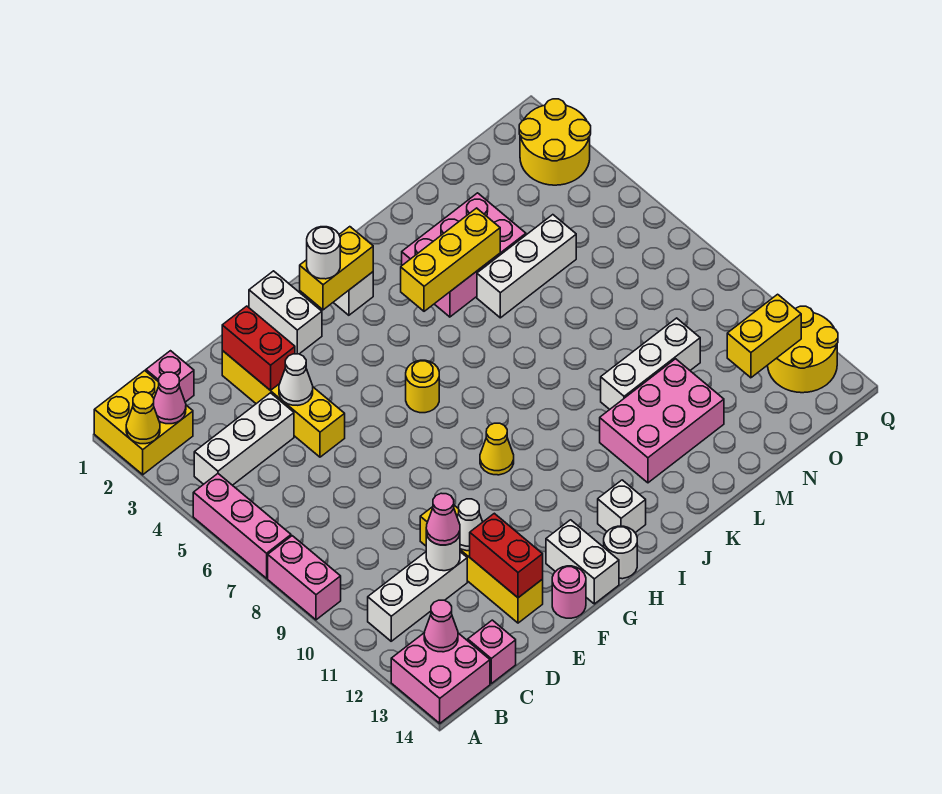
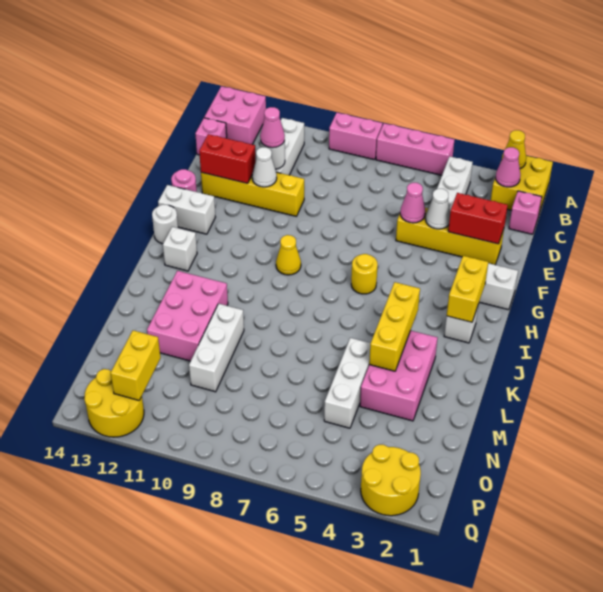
pink 1x1 cone [424,600,458,652] -> pink 1x1 cone moved to [400,183,426,223]
white 1x1 round brick [307,227,340,279] -> none

